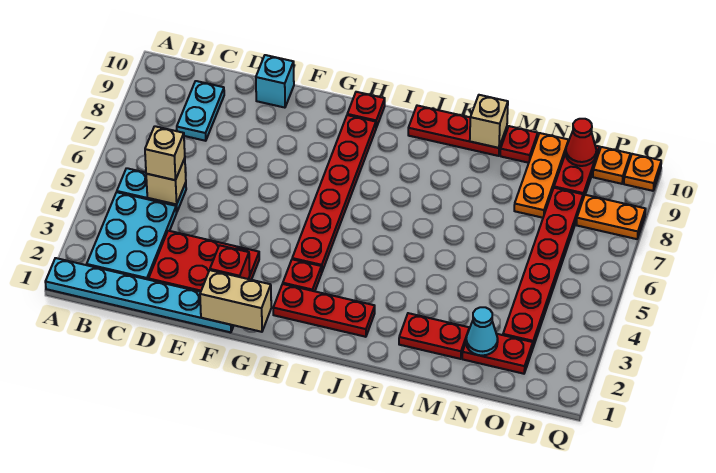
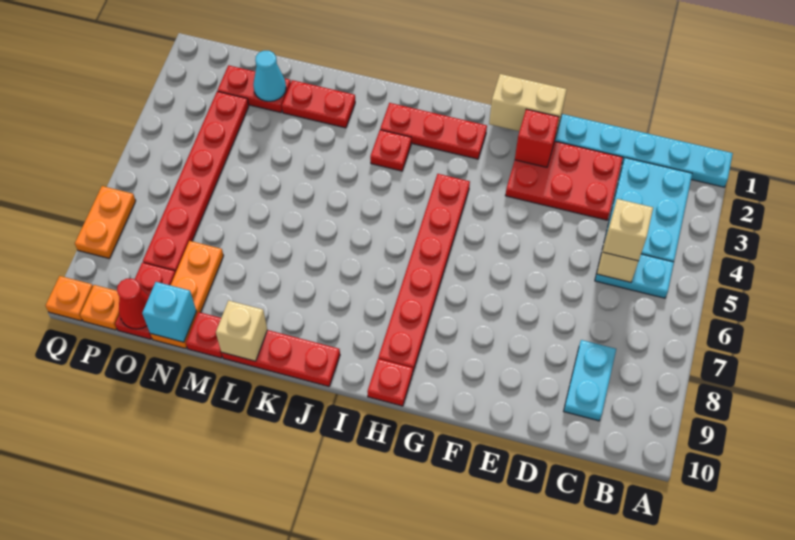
cyan 1x1 brick [256,55,294,108] -> cyan 1x1 brick moved to [142,282,196,342]
red 1x1 plate [283,259,322,291] -> red 1x1 plate moved to [370,130,411,171]
orange 1x2 plate [577,195,646,239] -> orange 1x2 plate turned to [75,186,136,258]

